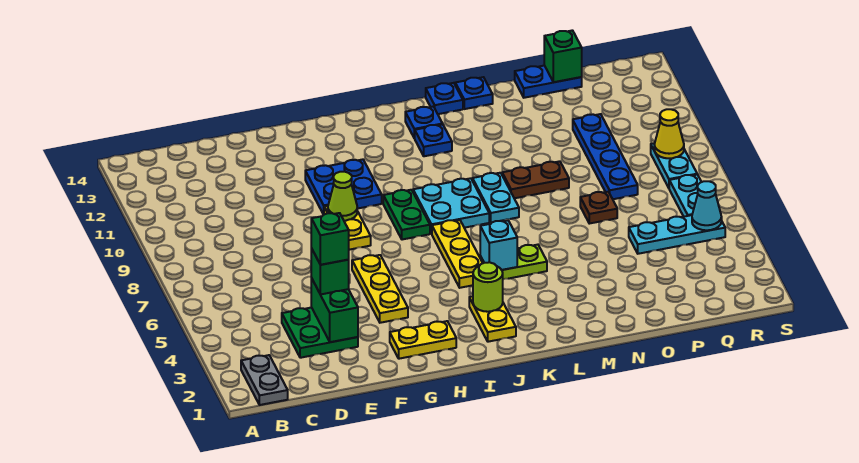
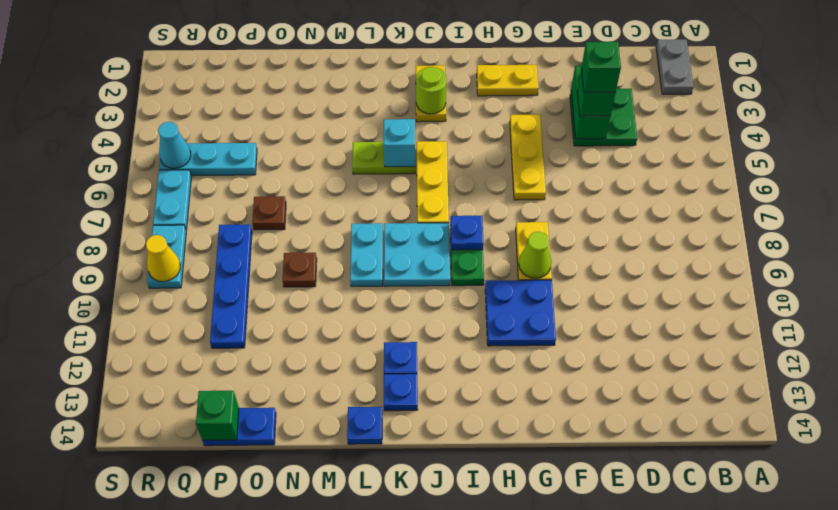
brown 1x2 plate [502,161,569,198] -> brown 1x1 plate [283,253,317,287]
blue 1x1 plate [455,77,493,109] -> blue 1x1 plate moved to [450,216,483,250]

